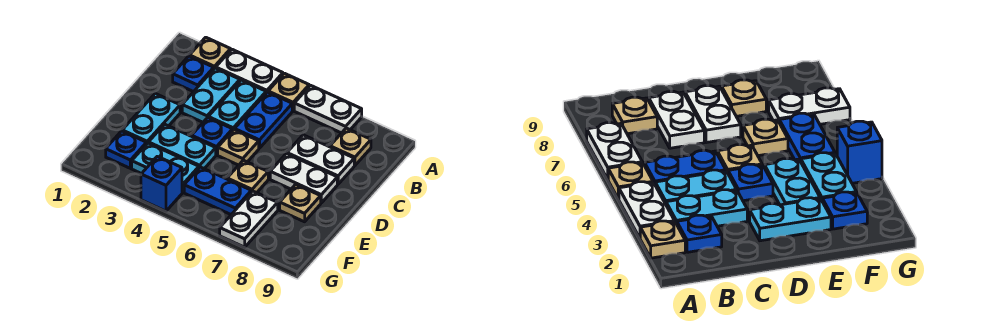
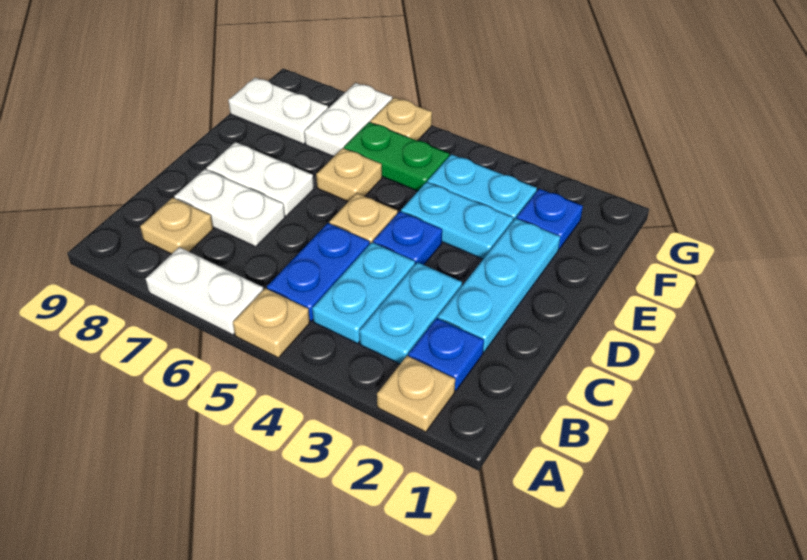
white 1x2 plate [216,49,283,93] -> white 1x2 plate moved to [228,78,328,144]
cyan 1x2 plate [122,94,180,144] -> cyan 1x3 plate [438,219,560,352]
tan 1x1 plate [280,184,321,222] -> tan 1x1 plate moved to [370,98,432,141]
blue 1x2 plate [184,167,251,214] -> green 1x2 plate [344,122,449,191]
blue 1x1 brick [141,156,182,211] -> none

